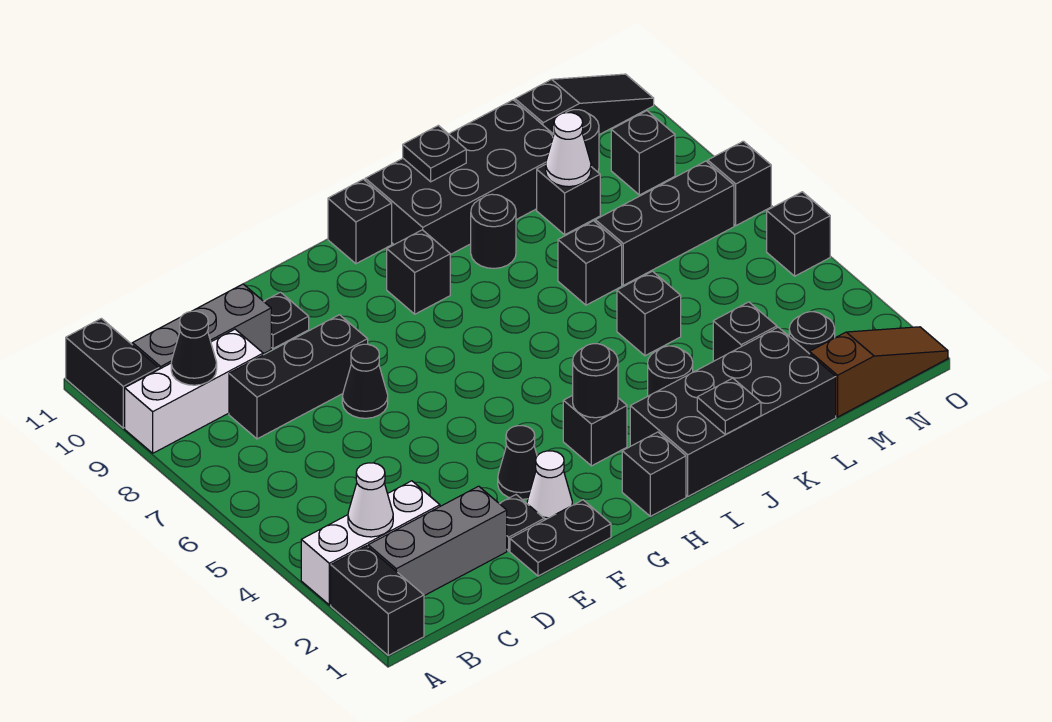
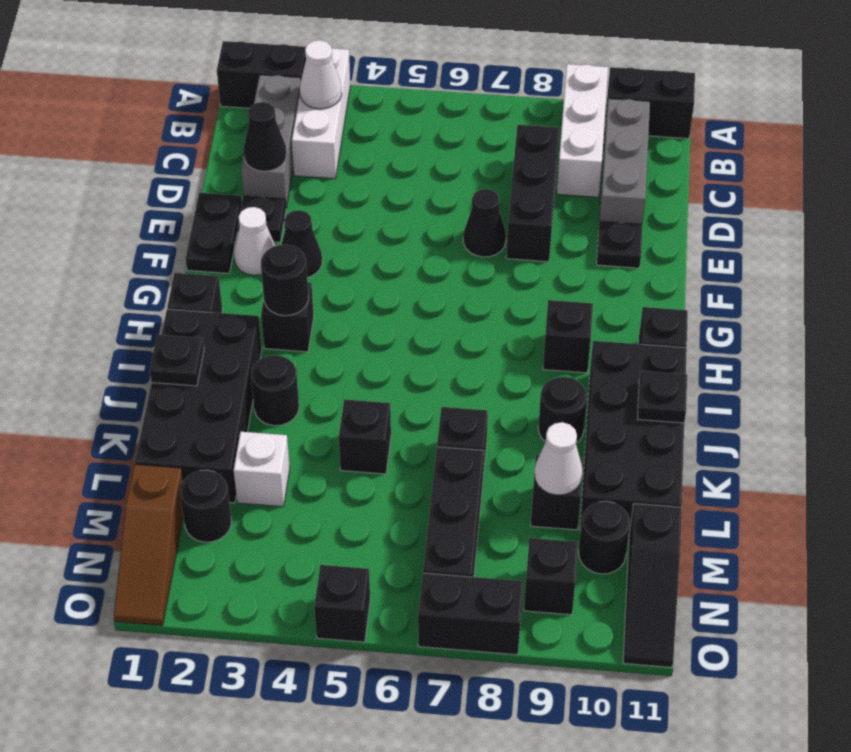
black 1x1 cone [171,311,217,385] -> black 1x1 cone moved to [244,102,287,171]
black 1x1 brick [713,302,777,361] -> white 1x1 brick [234,432,290,507]
black 1x1 brick [708,141,771,226] -> black 1x2 brick [418,573,523,655]

